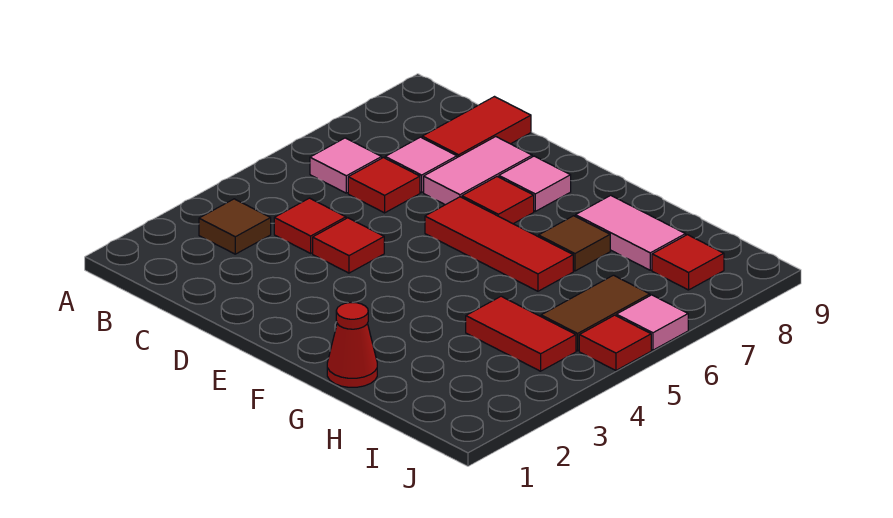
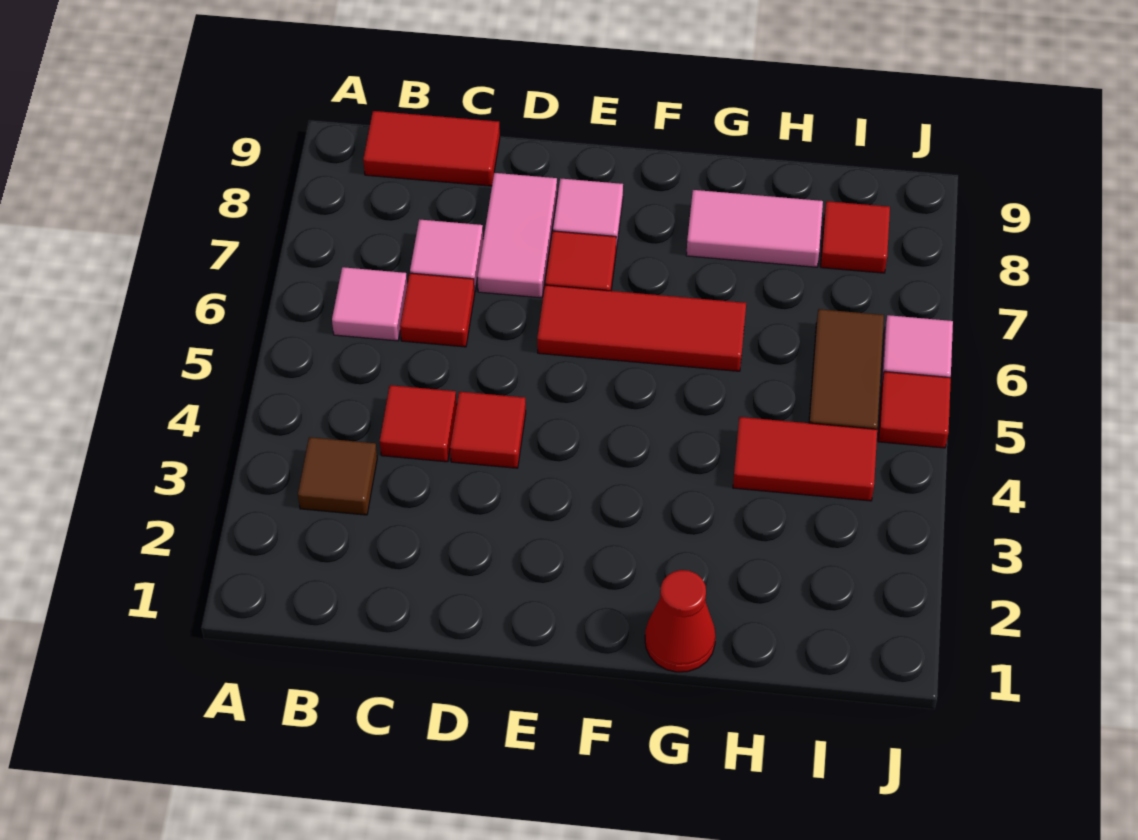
red 1x2 tile [422,97,531,157] -> red 1x2 tile turned to [363,111,500,186]
brown 1x1 tile [539,216,610,271] -> none

